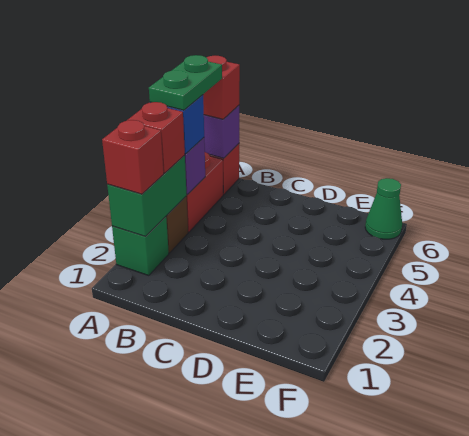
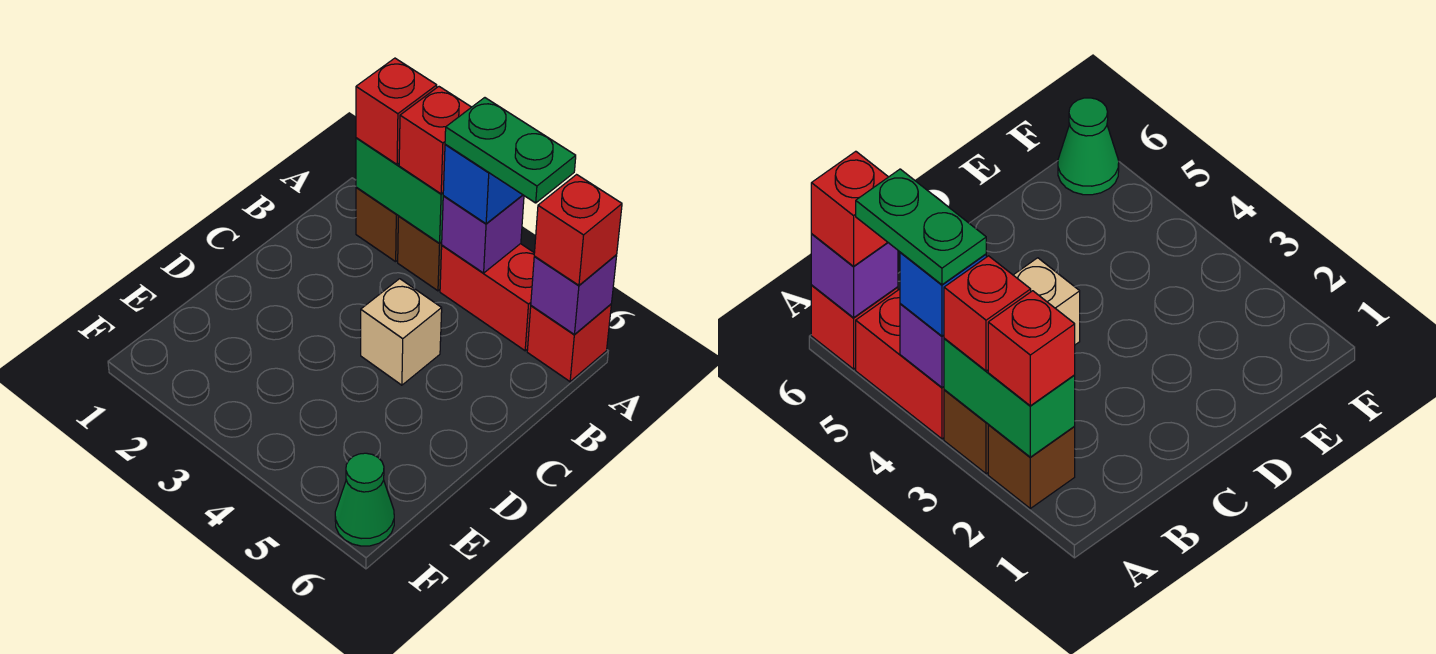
green 1x1 brick [112,217,169,275] -> brown 1x1 brick [356,187,398,262]
none -> tan 1x1 brick [361,279,442,385]

